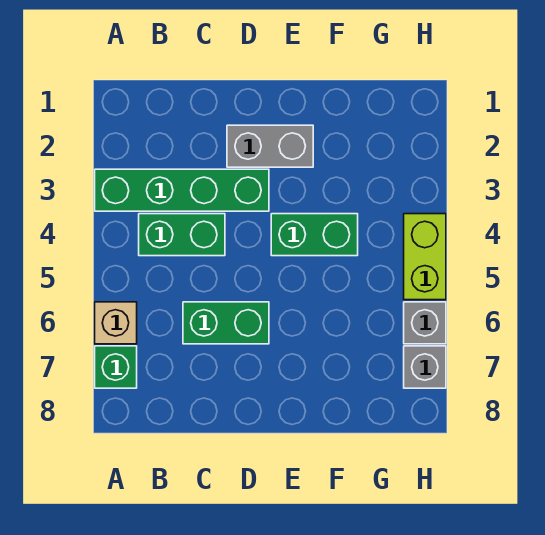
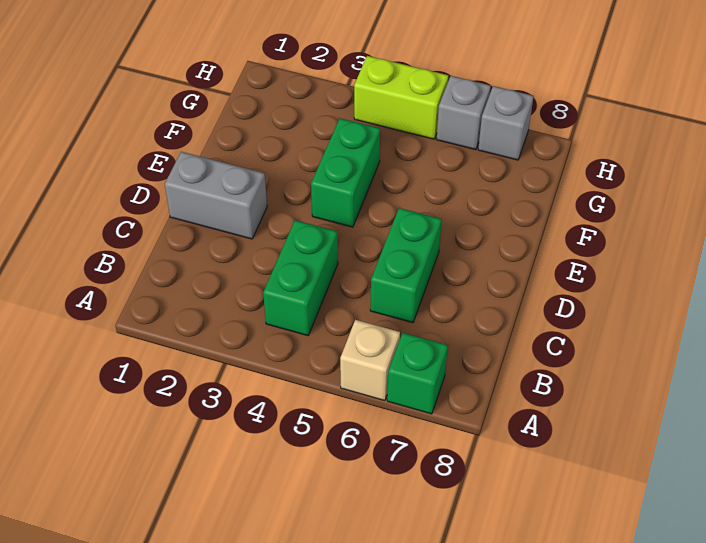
green 1x4 brick [95,169,269,211] -> none
grey 1x2 brick [227,125,313,167] -> grey 1x2 brick turned to [165,152,267,239]

